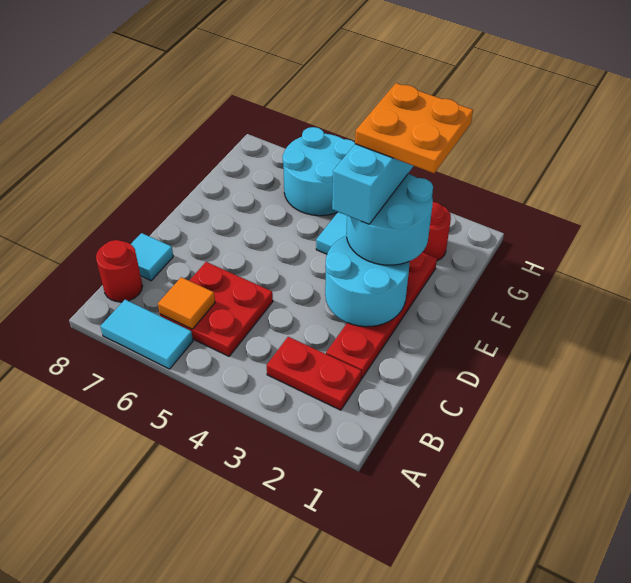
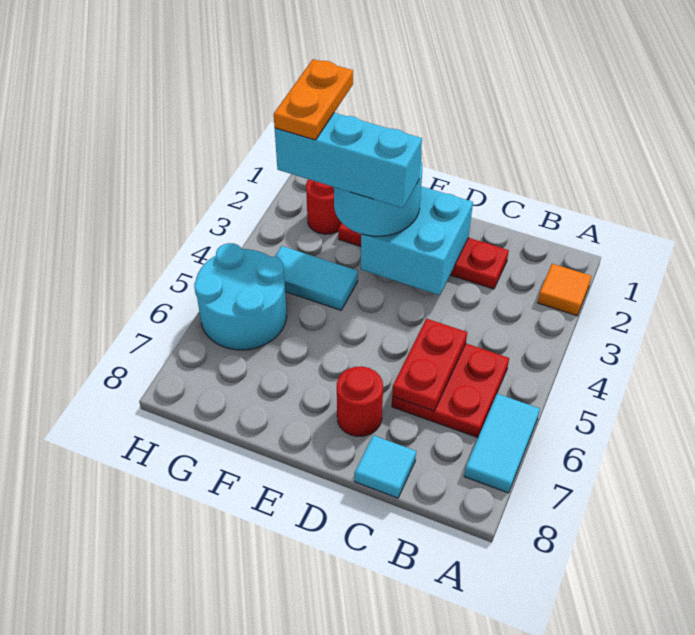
red 1x2 plate [267,337,361,410] -> red 1x2 plate moved to [392,319,467,411]
orange 1x1 tile [158,277,215,329] -> orange 1x1 tile moved to [538,264,592,316]
red 1x1 round brick [96,240,142,302] -> red 1x1 round brick moved to [337,366,383,436]
cyan 2x2 round brick [325,236,410,327] -> cyan 2x2 brick [361,186,473,295]
orange 2x2 plate [355,83,473,173] -> orange 1x2 plate [274,59,353,140]

